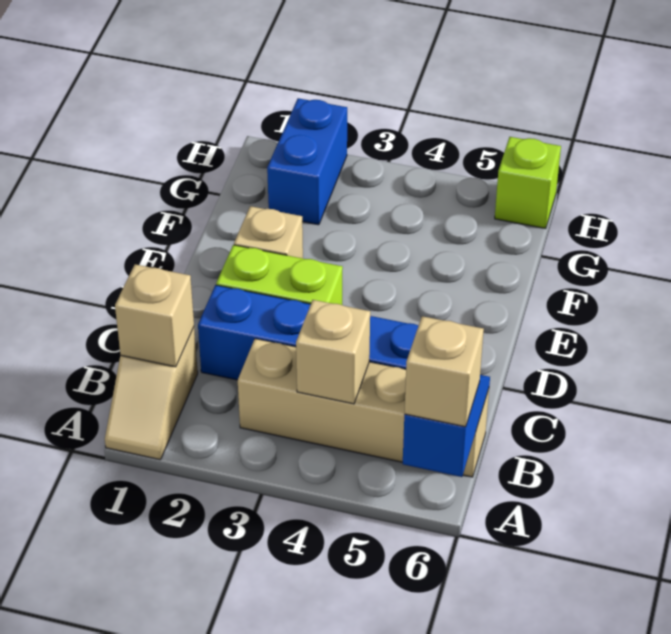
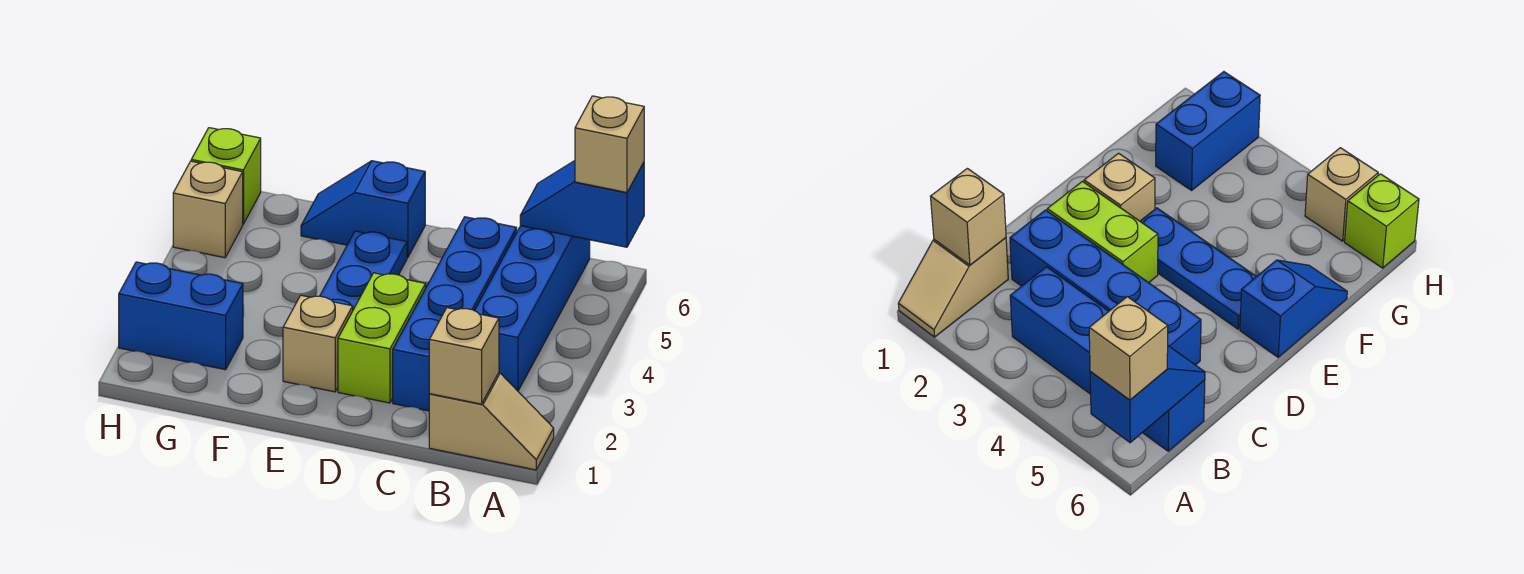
tan 1x4 brick [238,339,489,477] -> blue 1x4 brick [475,226,590,391]
tan 1x1 brick [296,300,370,404] -> tan 1x1 brick moved to [173,161,243,258]
none -> blue 1x3 plate [320,231,407,309]
none -> blue 1x2 slope [301,161,425,258]

